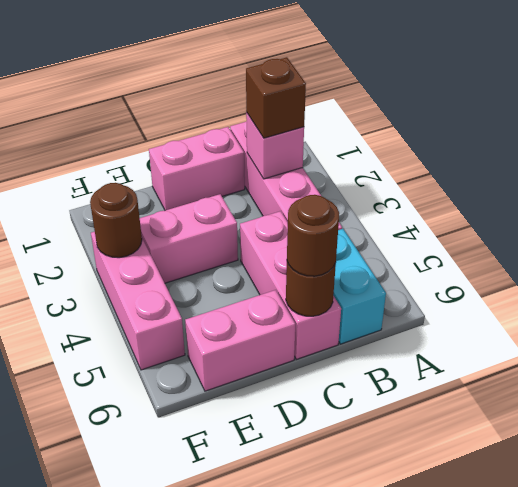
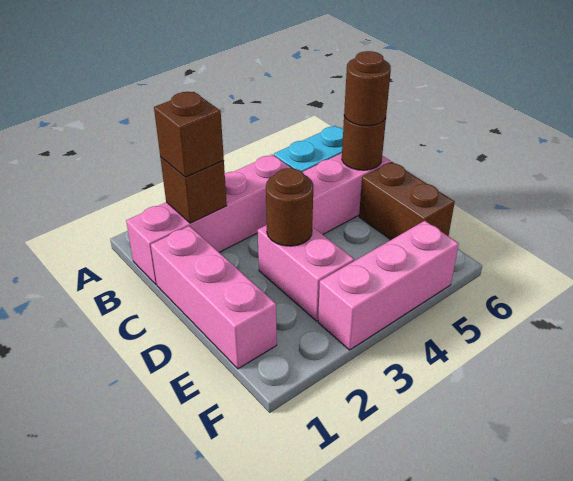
pink 1x1 brick [246,112,304,179] -> brown 1x1 brick [160,157,227,223]
pink 1x2 brick [149,127,245,211] -> pink 1x3 brick [151,226,277,369]
pink 1x2 brick [185,290,295,391] -> brown 1x2 brick [359,162,455,240]
brown 1x1 round brick [90,183,142,258] -> brown 1x1 round brick moved to [266,168,313,246]

